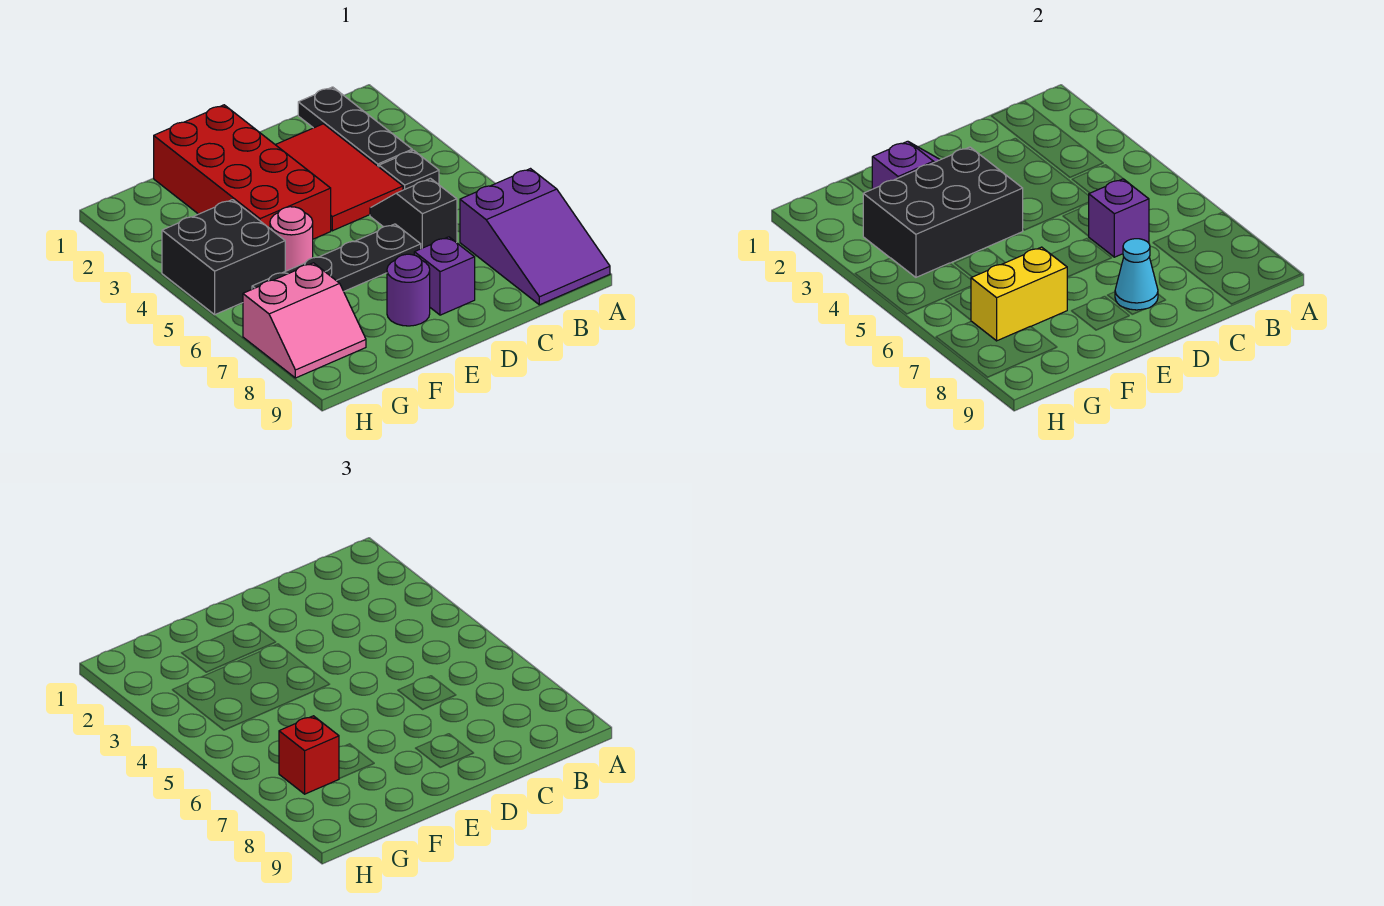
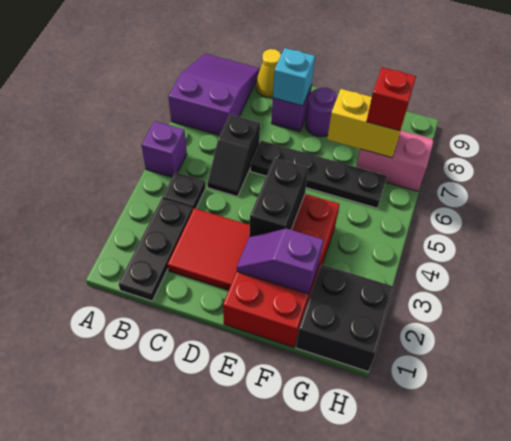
red 2x3 tile [276,124,403,231] -> red 2x2 tile [168,208,250,290]
purple 1x1 brick [1089,179,1149,257] -> purple 1x1 brick moved to [142,121,187,177]
none -> yellow 1x1 cone [256,49,281,98]
cyan 1x1 cone [1115,239,1158,310] -> cyan 1x1 brick [273,48,315,106]
black 2x3 brick [863,147,1023,277] -> black 1x2 brick [249,158,308,237]
pink 1x1 round brick [270,207,313,271] -> none
black 2x2 brick [162,200,285,315] -> black 2x2 brick moved to [296,264,394,371]

